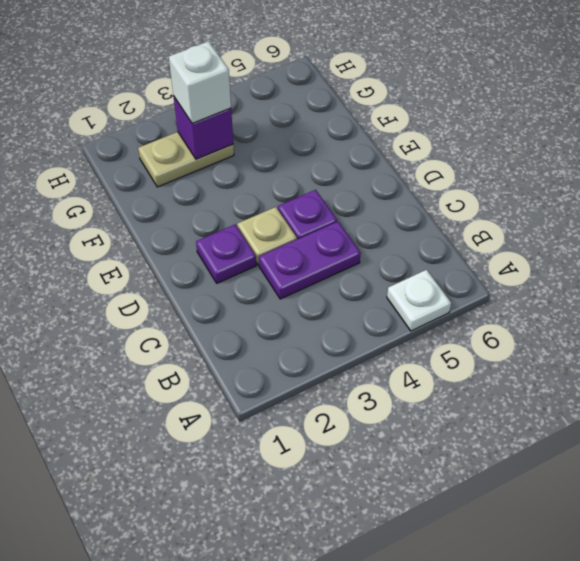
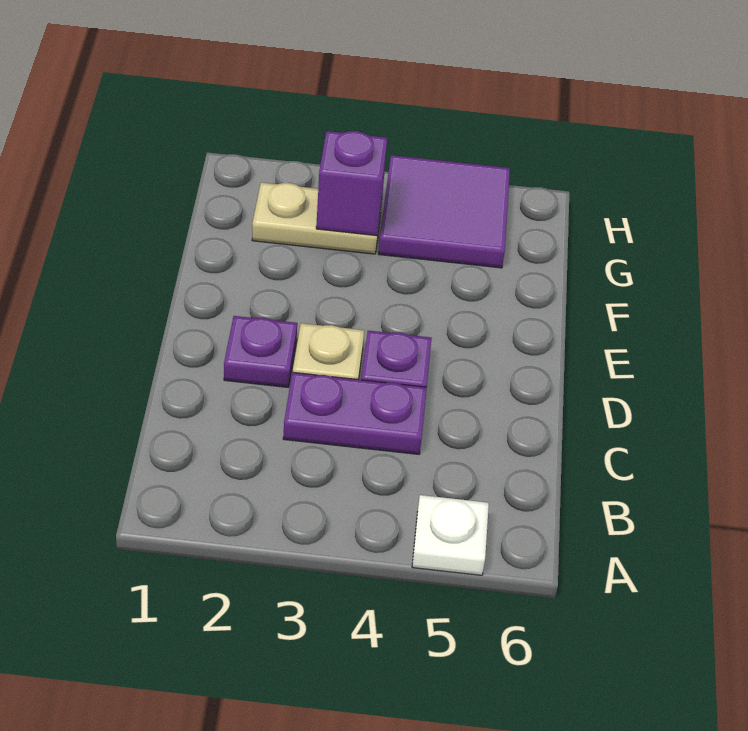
white 1x1 brick [169,41,231,123] -> none
none -> purple 2x2 tile [379,155,510,268]

